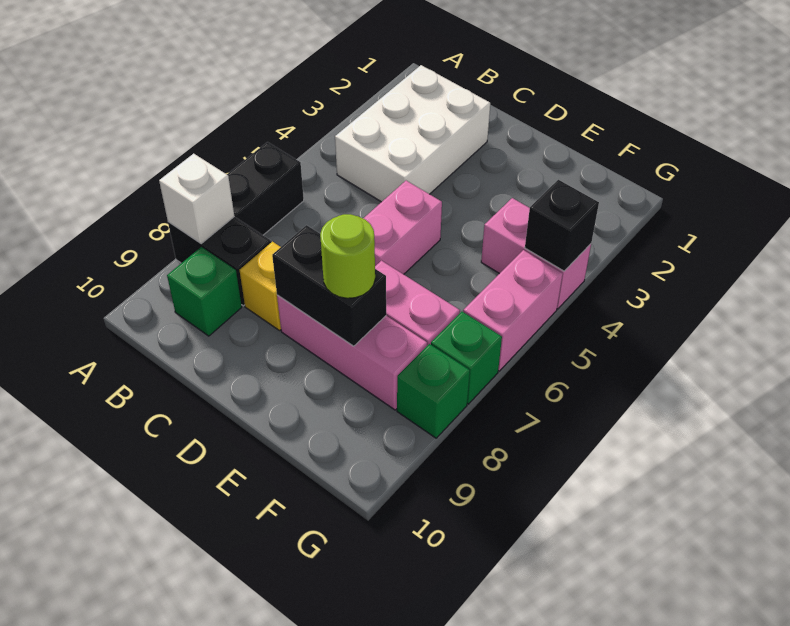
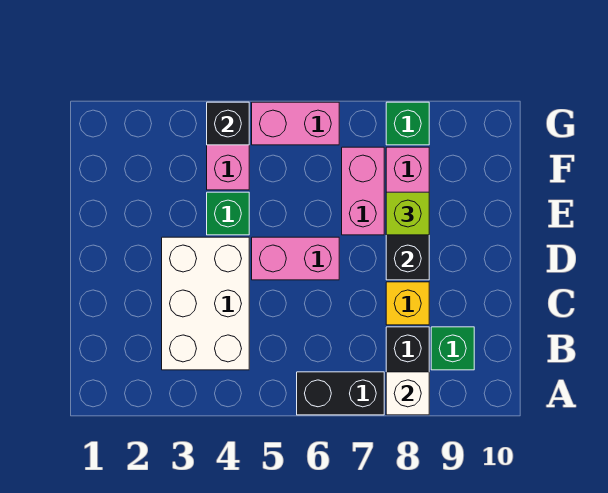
white 2x3 brick [335,65,490,202] -> white 2x3 brick turned to [162,237,249,370]
lime 1x1 round brick [320,214,375,298] -> lime 1x1 brick [386,192,429,235]
green 1x1 brick [431,312,502,404] -> green 1x1 brick moved to [207,192,249,235]

